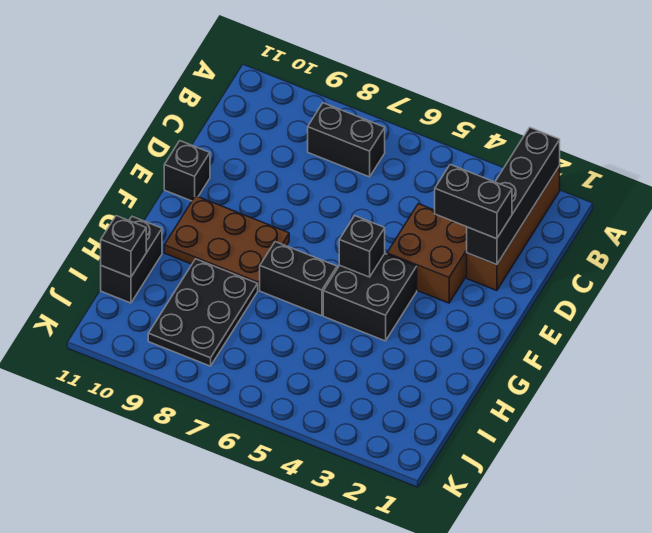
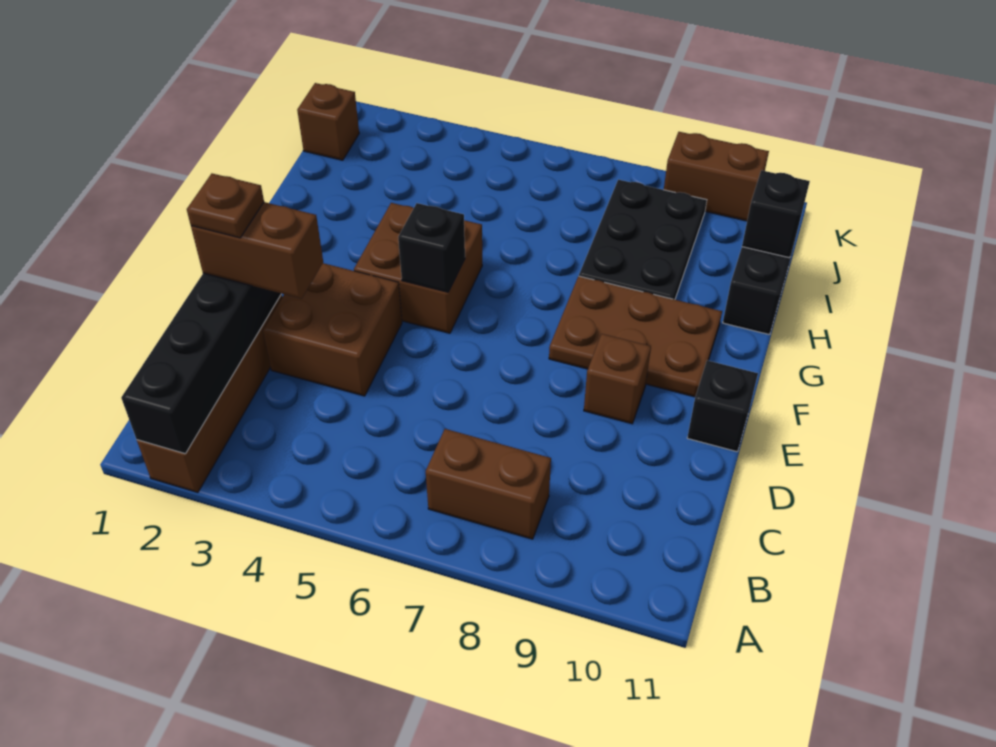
black 1x2 brick [308,103,385,177] -> brown 1x2 brick [426,429,551,539]
black 1x2 brick [435,165,512,239] -> brown 1x2 brick [191,202,323,299]
none -> brown 1x1 plate [187,174,264,238]
none -> brown 1x1 brick [584,334,651,424]
black 2x2 brick [323,254,417,341] -> brown 2x2 brick [354,203,482,333]
black 1x2 brick [260,242,337,316] -> none
none -> brown 1x1 brick [297,83,359,160]
none -> brown 1x2 brick [664,132,769,221]

